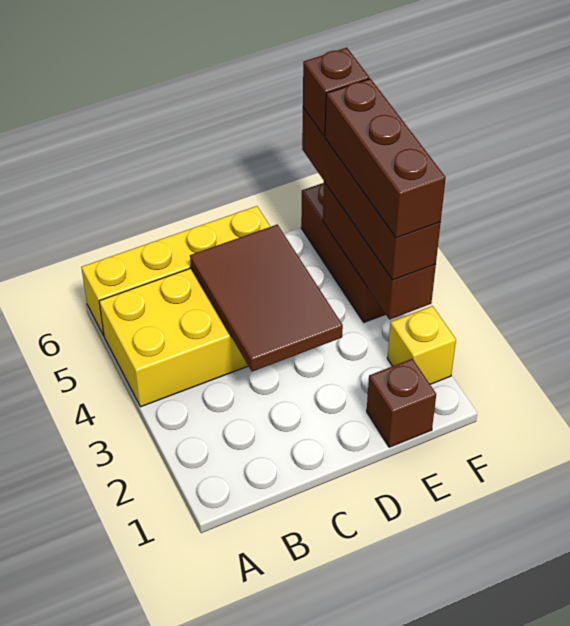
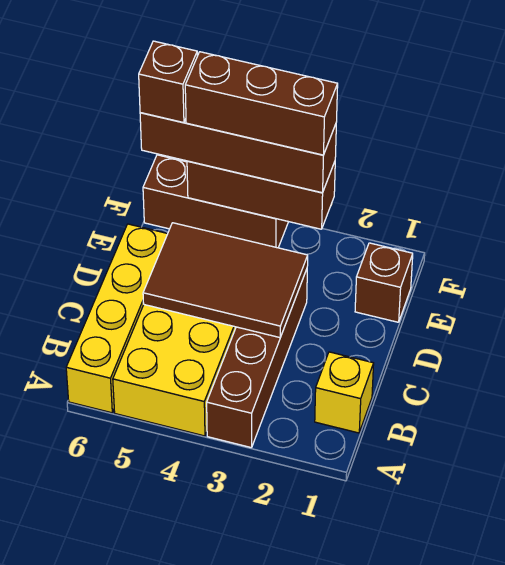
none -> brown 1x4 brick [207,269,307,448]
yellow 1x1 brick [387,306,456,384] -> yellow 1x1 brick moved to [315,352,374,433]

